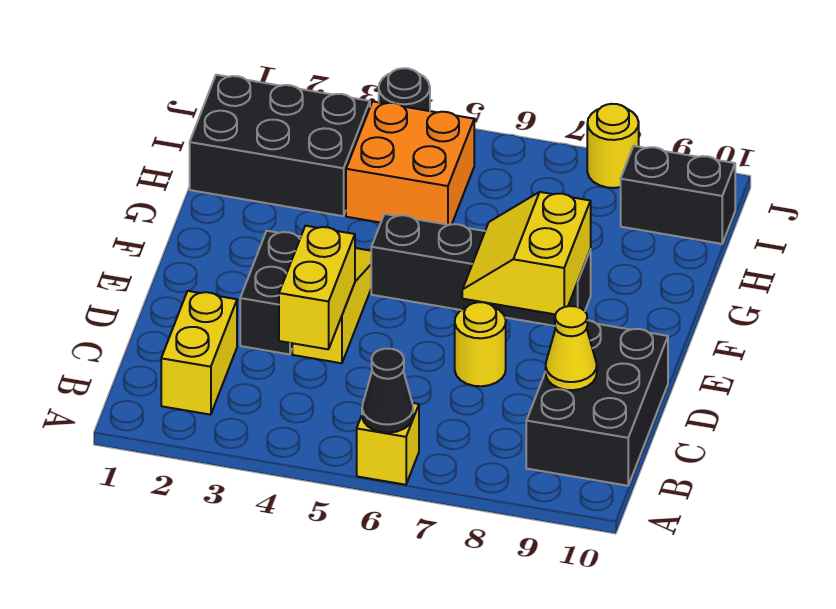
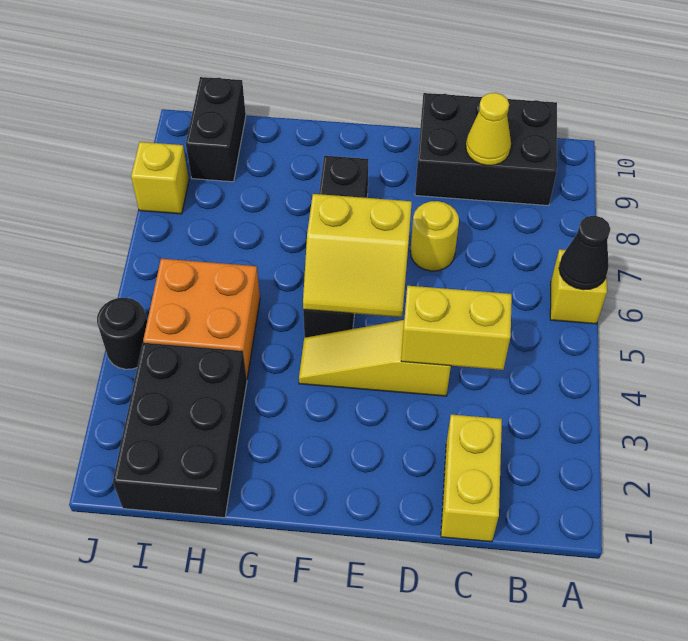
yellow 1x2 brick [161,291,237,415] -> yellow 1x2 brick turned to [441,415,502,542]
black 1x2 brick [240,231,301,354] -> none
yellow 2x2 slope [462,192,591,314] -> yellow 2x2 slope moved to [303,194,412,317]
yellow 1x1 round brick [587,104,639,188] -> yellow 1x1 brick [131,142,189,214]

